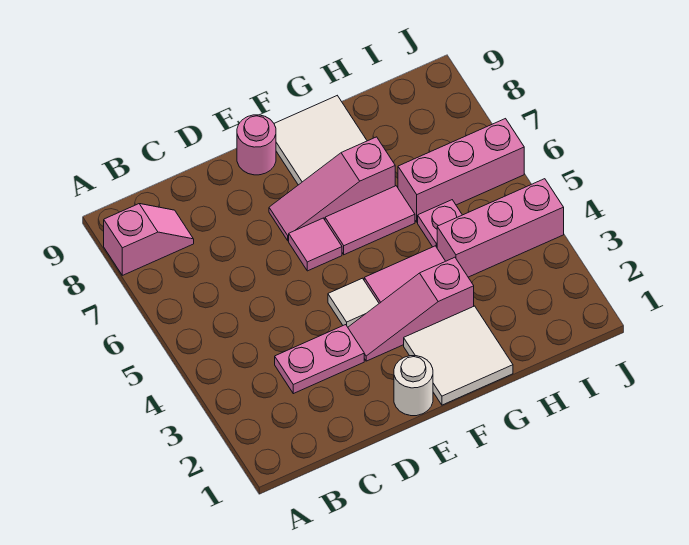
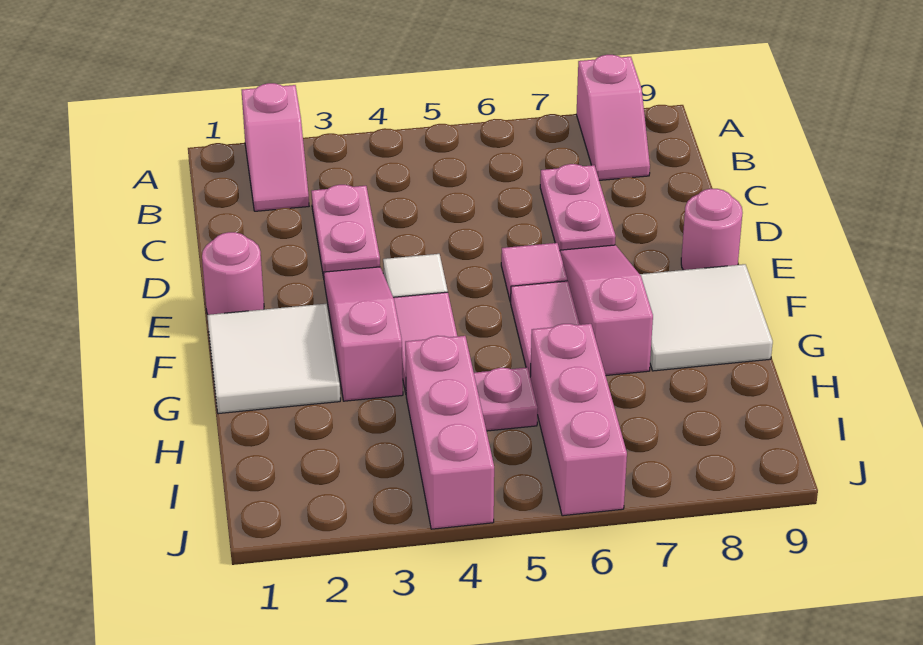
none -> pink 1x2 slope [242,83,309,211]
none -> pink 1x2 plate [540,164,616,250]
white 1x1 round brick [394,356,433,416] -> pink 1x1 round brick [202,232,264,315]

